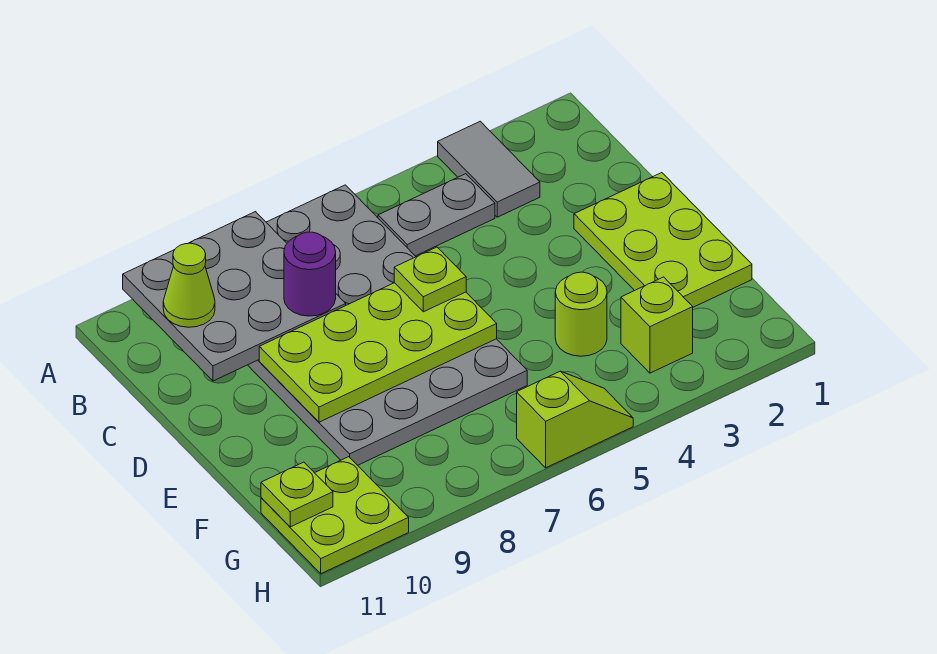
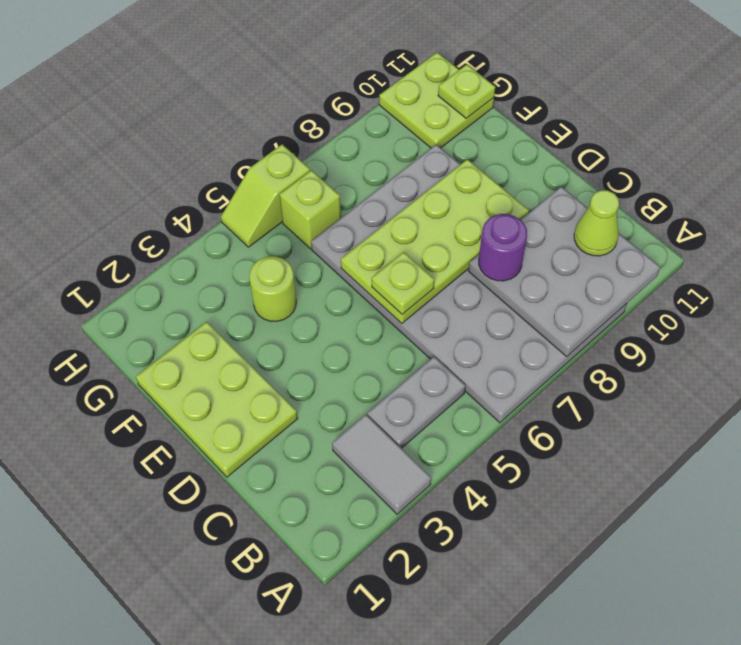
lime 1x1 brick [621,277,693,373] -> lime 1x1 brick moved to [280,170,341,249]

